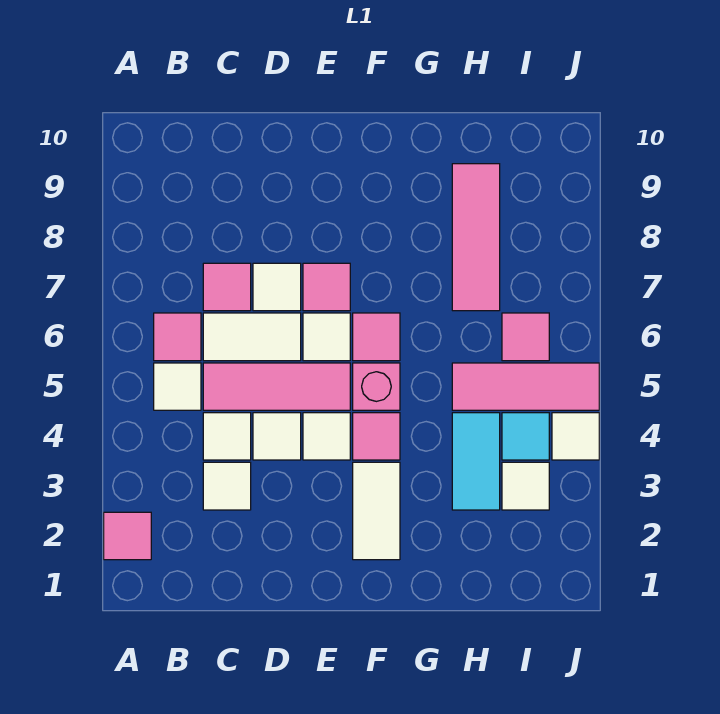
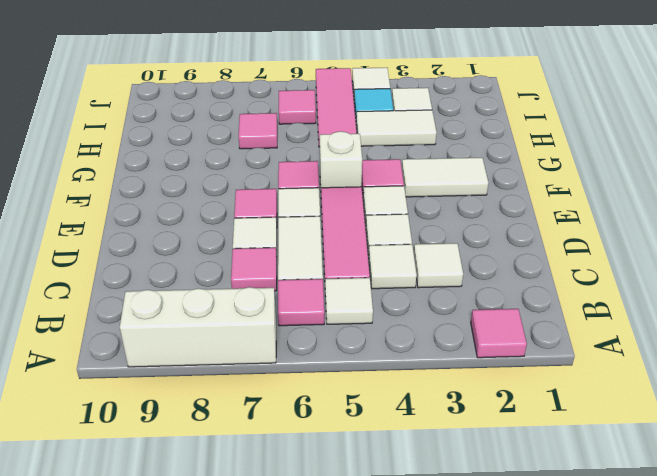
none -> white 1x3 brick [120,287,276,367]
pink 1x1 brick [353,363,400,410] -> white 1x1 brick [320,131,362,188]
cyan 1x2 tile [452,413,500,510] -> white 1x2 tile [356,110,437,146]
pink 1x3 tile [452,164,500,311] -> pink 1x1 tile [238,113,277,149]

